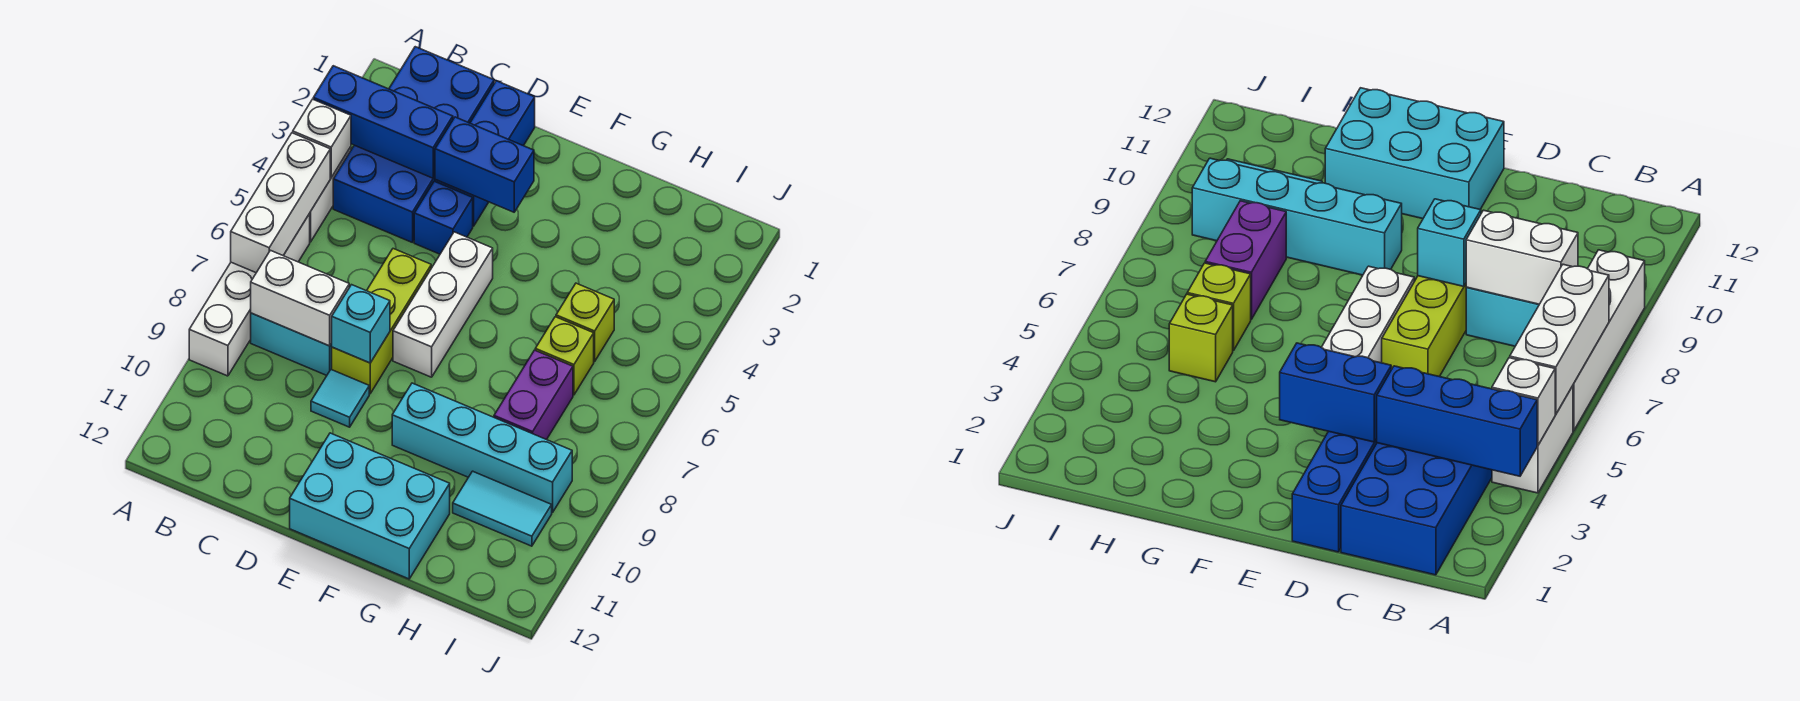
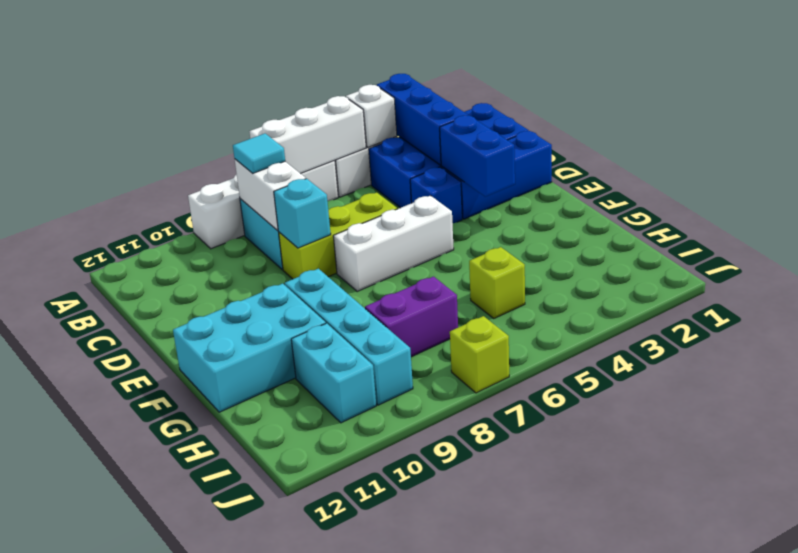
cyan 1x1 tile [311,369,369,427] -> cyan 1x1 tile moved to [233,134,285,173]
cyan 2x3 brick [290,433,450,579] -> cyan 2x3 brick turned to [173,284,326,412]
lime 1x1 brick [535,317,594,395] -> lime 1x1 brick moved to [450,316,509,393]
cyan 1x2 tile [453,471,552,546] -> cyan 1x2 brick [291,323,376,423]

